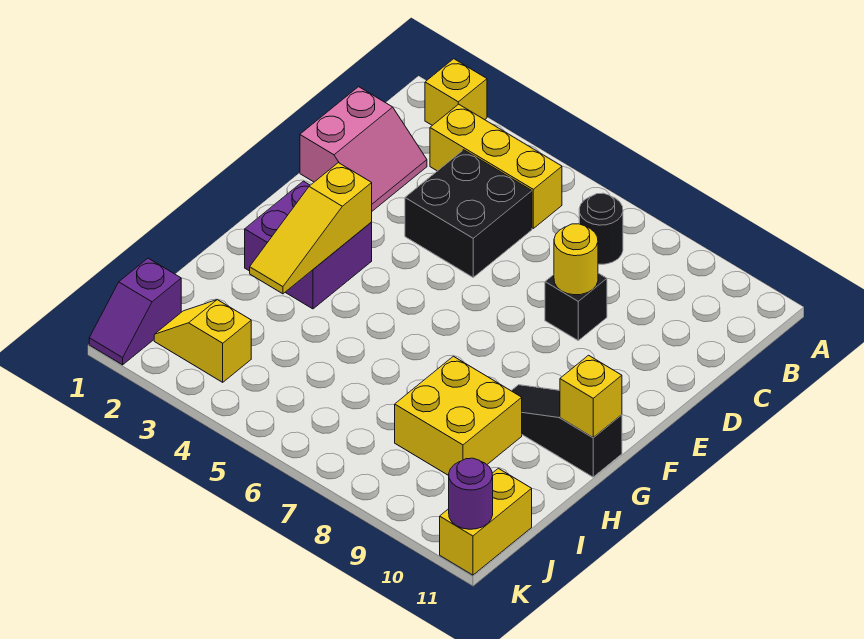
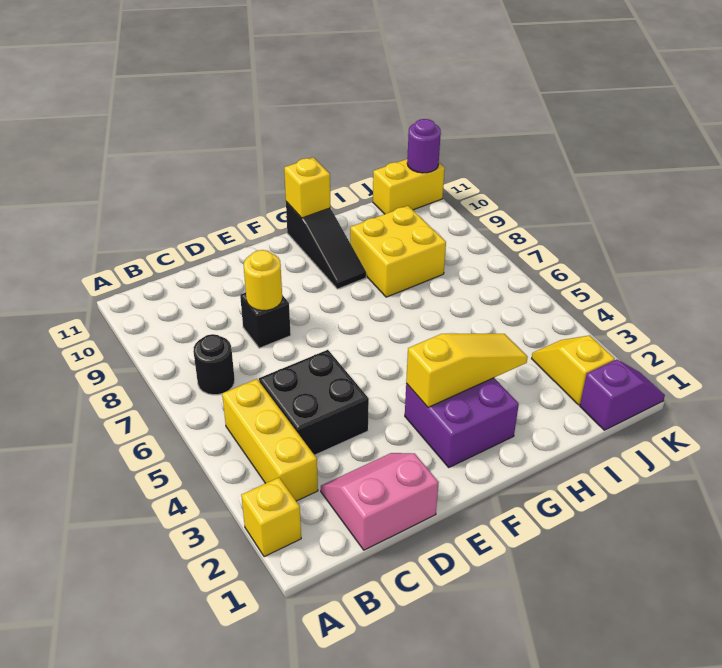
yellow 1x2 slope [154,300,251,382] -> yellow 1x2 slope turned to [532,335,615,405]

